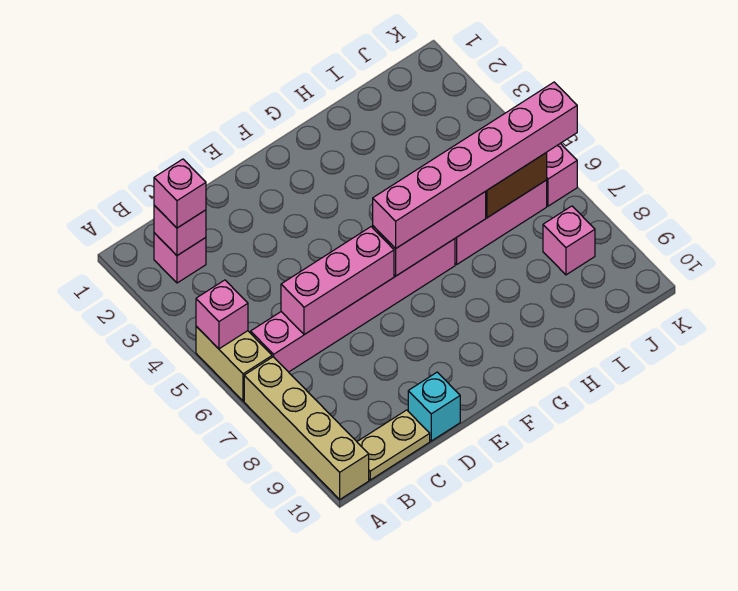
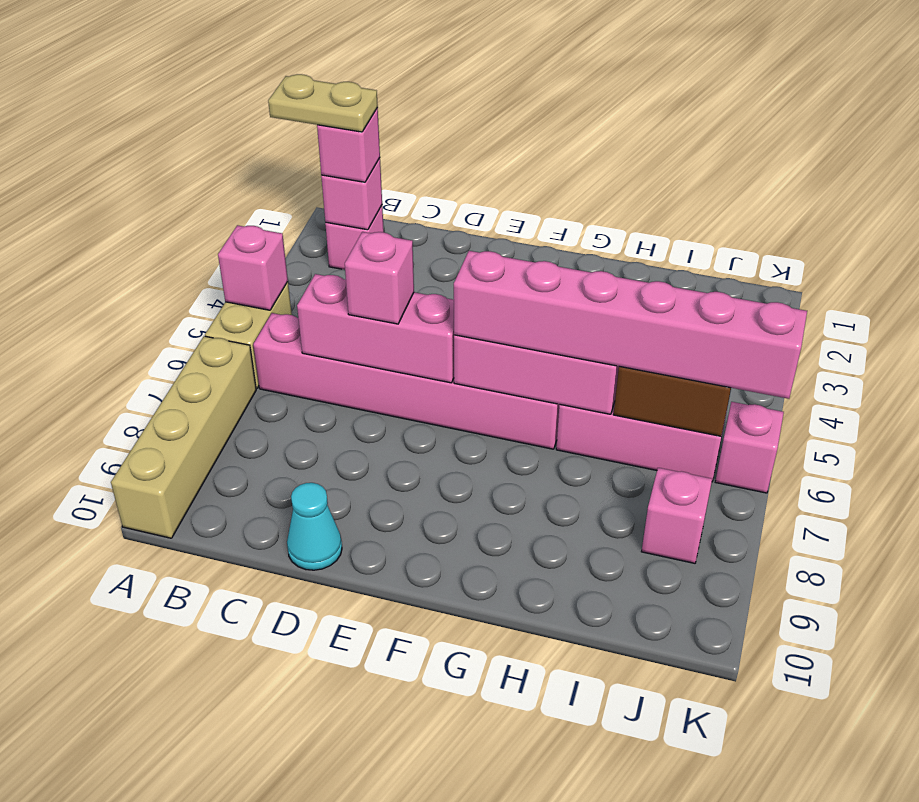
tan 1x2 plate [357,410,430,480] -> tan 1x2 plate moved to [268,74,378,132]
none -> pink 1x1 brick [345,232,414,324]
cyan 1x1 brick [408,372,460,441] -> cyan 1x1 cone [287,483,342,570]

